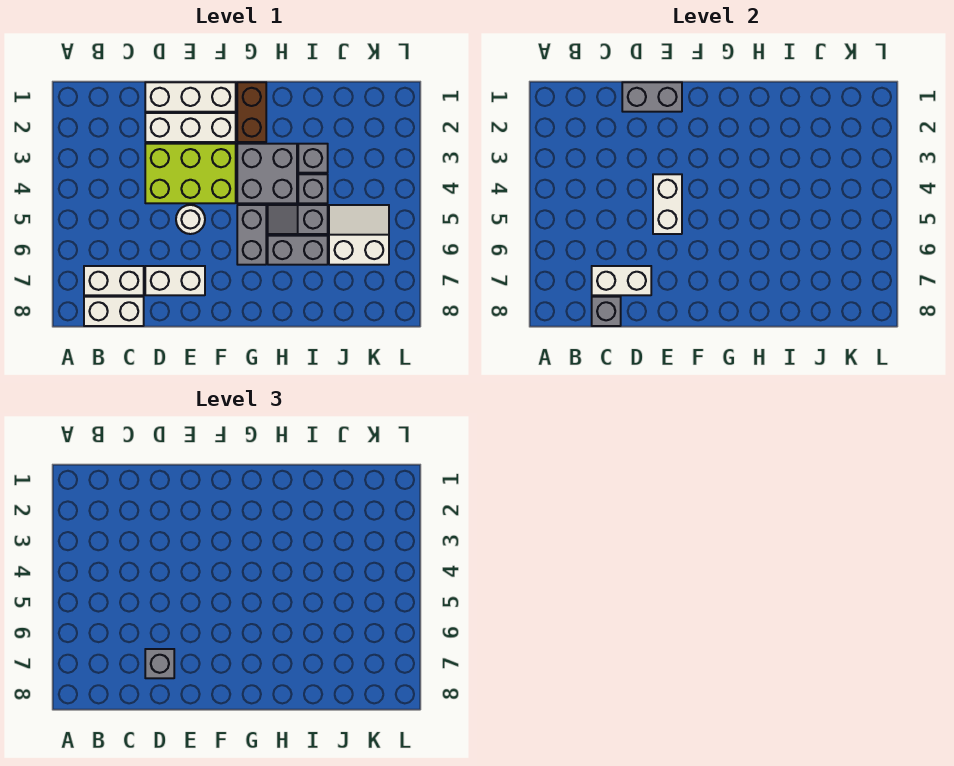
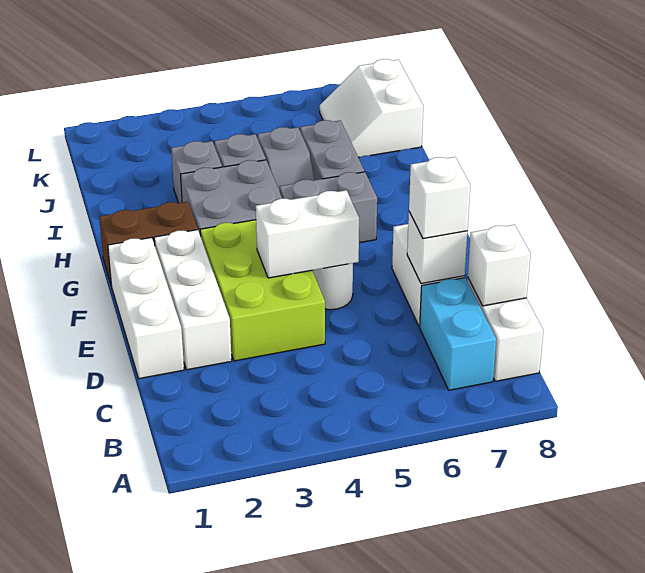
white 1x2 brick [84,266,144,295] -> cyan 1x2 brick [420,278,496,390]
white 1x2 brick [592,266,651,295] -> white 1x1 brick [407,212,467,283]
grey 1x1 brick [592,297,621,326] -> white 1x1 brick [468,225,531,306]
grey 1x2 brick [622,82,682,112] -> none
grey 1x1 brick [145,649,174,678] -> white 1x1 brick [409,157,470,239]
white 2x2 slope [329,205,389,265] -> white 2x2 slope moved to [320,59,423,158]

